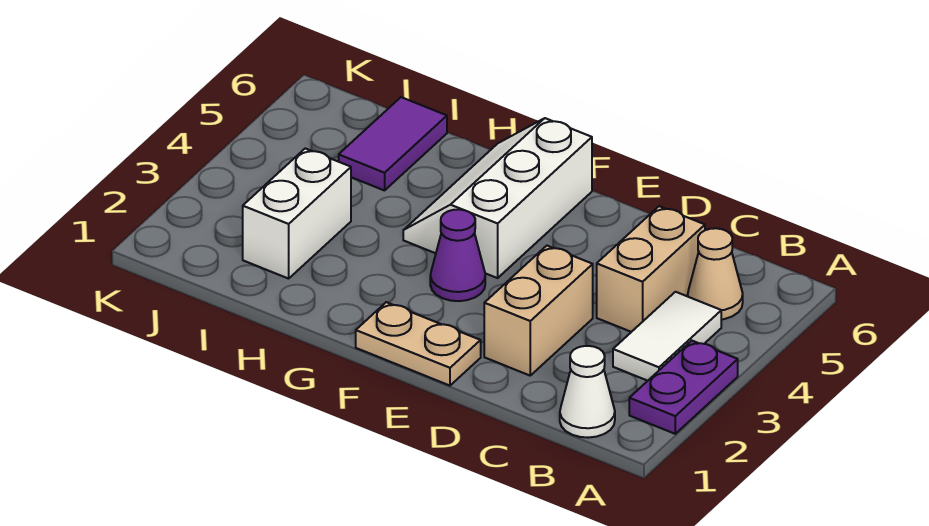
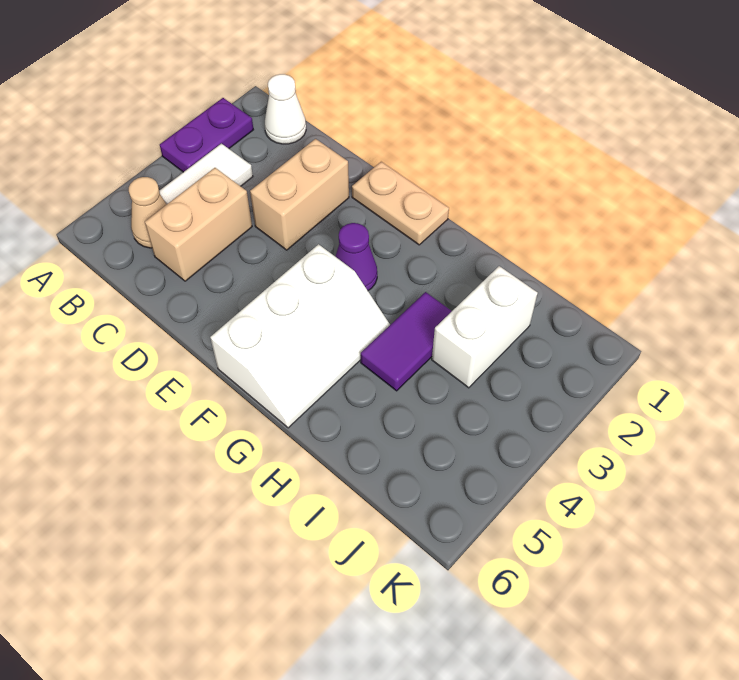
purple 1x2 tile [339,97,447,191] -> purple 1x2 tile moved to [361,292,452,391]

